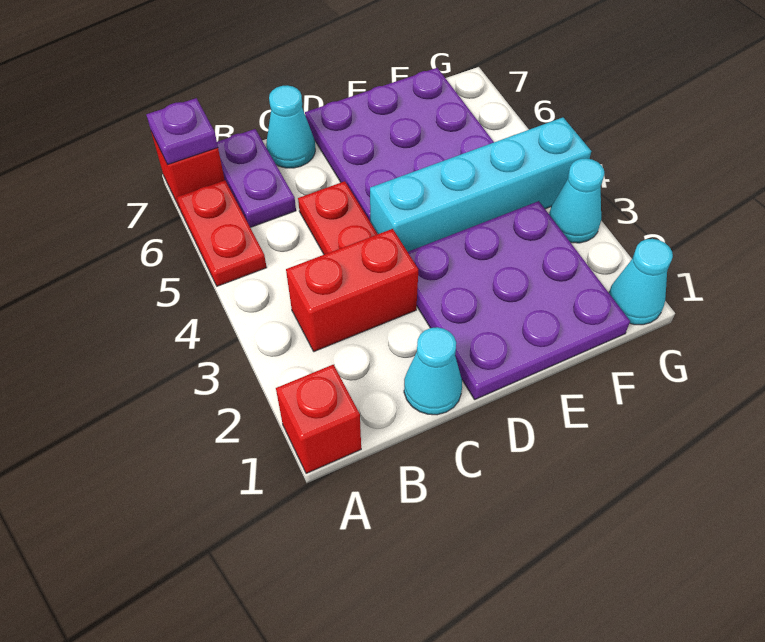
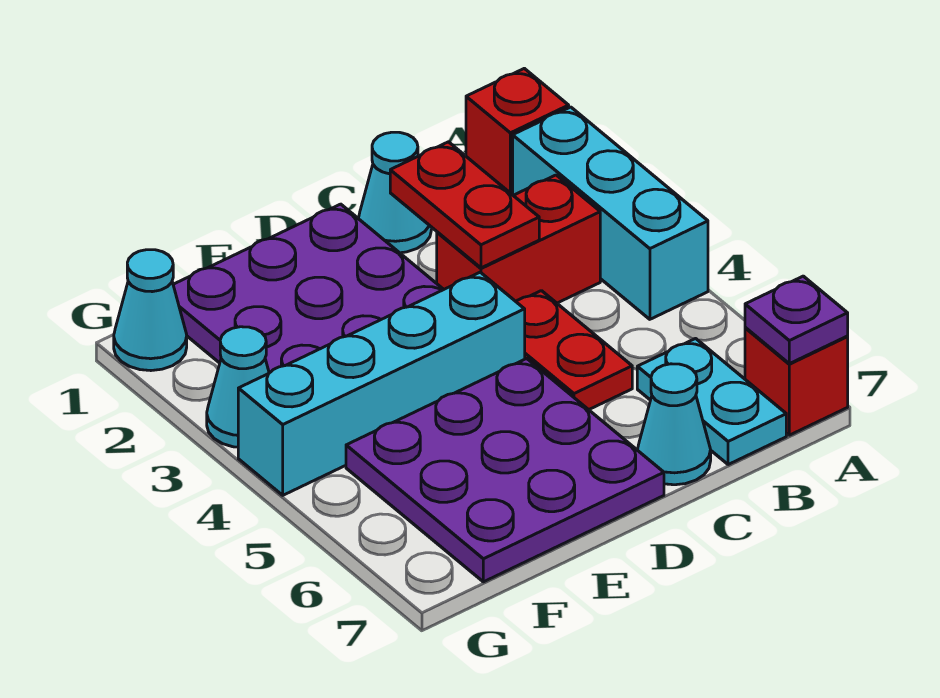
none -> cyan 1x3 brick [513,107,708,319]
red 1x2 plate [177,180,267,286] -> red 1x2 plate moved to [390,142,539,268]
purple 1x2 plate [217,129,296,227] -> cyan 1x2 plate [637,339,786,465]

